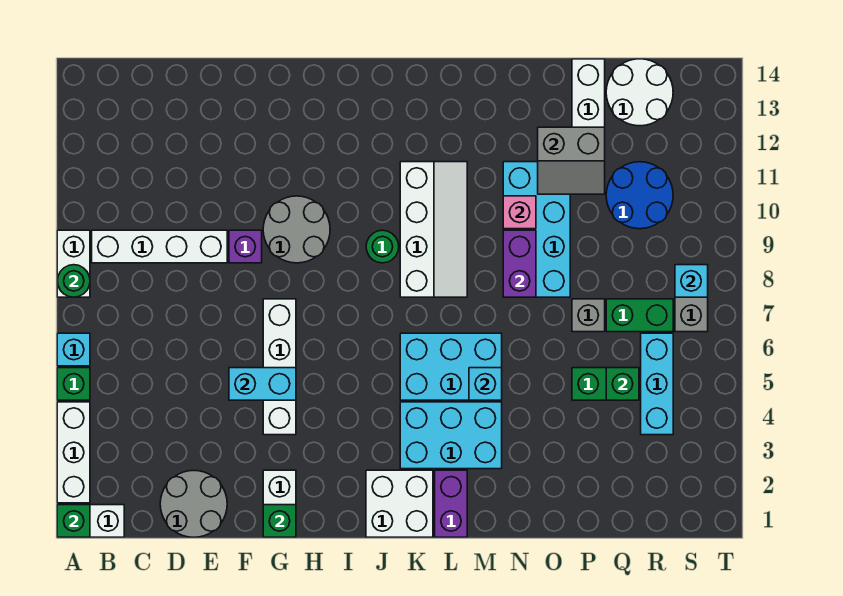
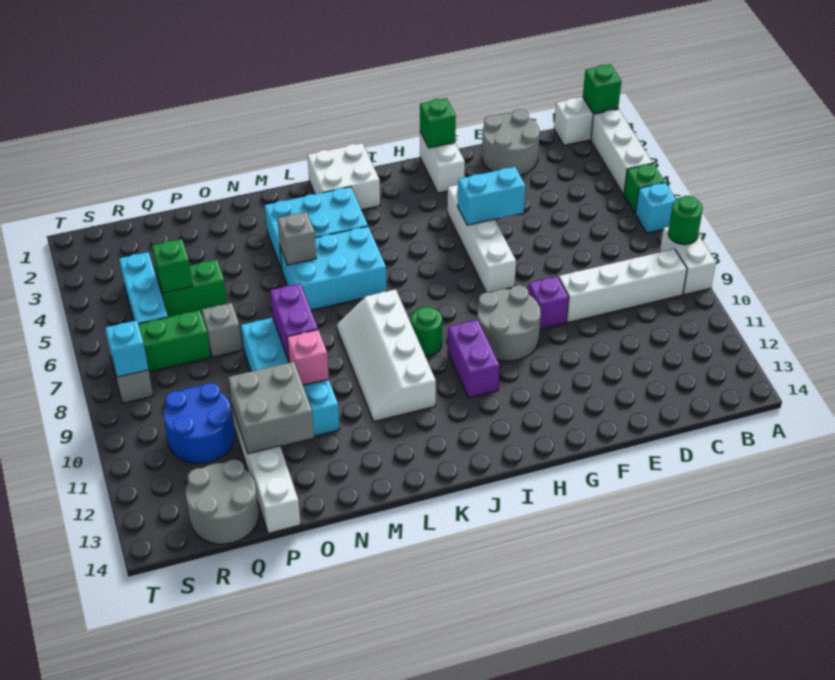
purple 1x2 brick [435,470,467,537] -> purple 1x2 brick moved to [448,320,499,398]
cyan 1x1 brick [469,368,502,400] -> grey 1x1 brick [277,212,316,265]
grey 2x2 slope [538,127,605,194] -> grey 2x2 brick [228,362,314,454]
white 2x2 round brick [606,59,673,126] -> grey 2x2 round brick [186,460,259,544]

